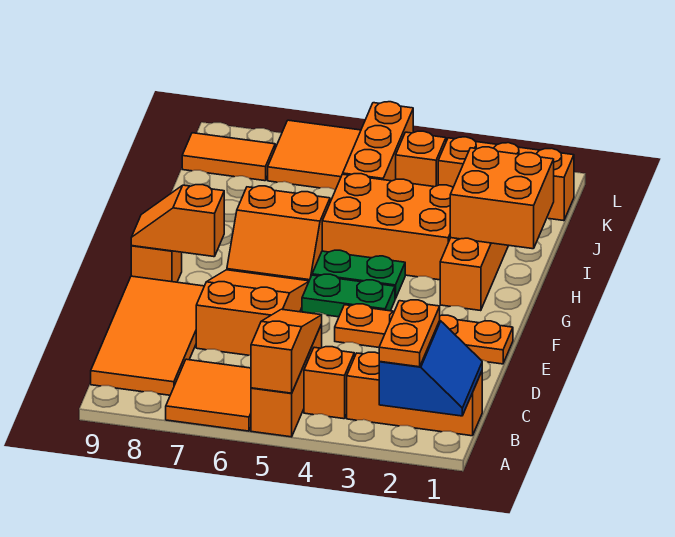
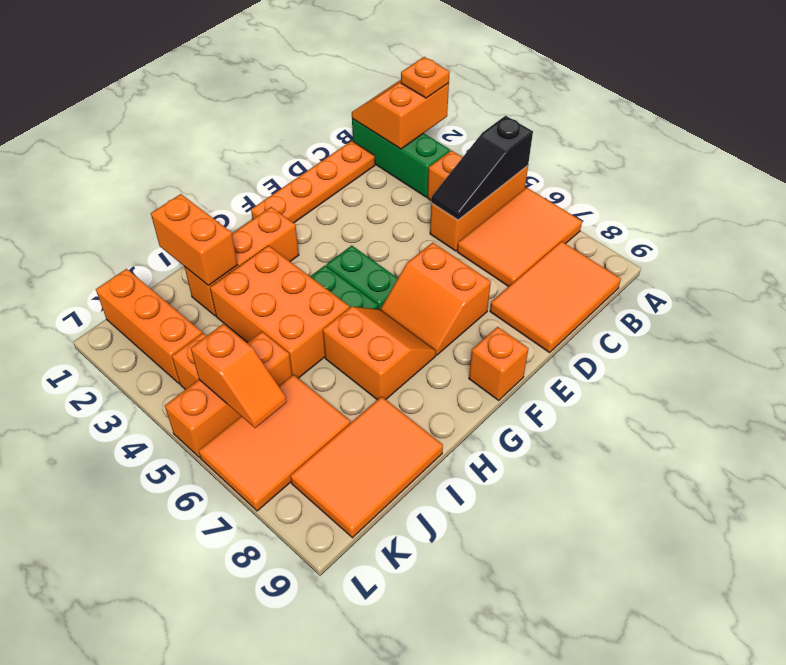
blue 2x2 slope [379,321,482,416] -> orange 2x2 slope [352,80,449,149]
orange 1x2 plate [379,300,440,367] -> orange 1x1 plate [401,57,450,98]
orange 1x3 slope [251,309,322,393] -> black 1x3 slope [431,116,533,220]
orange 2x2 tile [166,359,251,431] -> orange 2x3 tile [457,187,582,287]
orange 1x3 brick [347,352,482,436] -> green 1x3 brick [352,119,450,197]
orange 2x4 tile [91,276,204,395] -> orange 2x3 tile [490,241,621,353]
orange 2x3 slope [196,270,309,355] -> orange 2x2 slope [381,243,491,355]
orange 1x4 plate [335,304,513,364] -> orange 1x4 plate turned to [251,141,375,223]
orange 1x2 slope [131,185,224,257] -> orange 1x2 slope moved to [191,324,287,428]
orange 2x2 brick [450,147,554,249] -> orange 1x2 brick [151,194,237,286]
orange 2x2 tile [268,120,361,190] -> orange 2x3 tile [199,374,350,511]
orange 1x2 tile [182,133,275,181] -> orange 2x3 tile [290,397,443,538]

